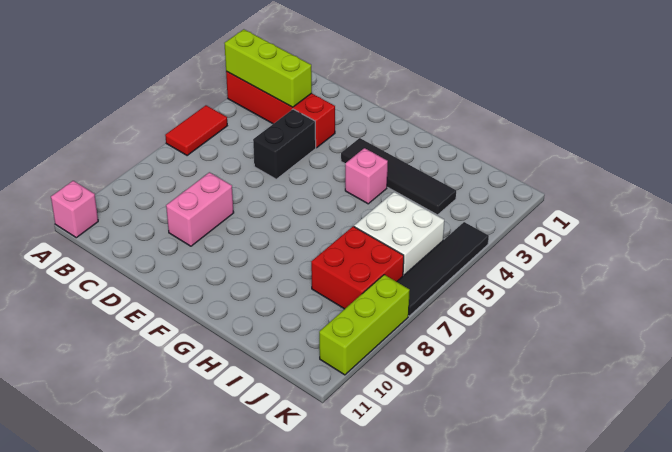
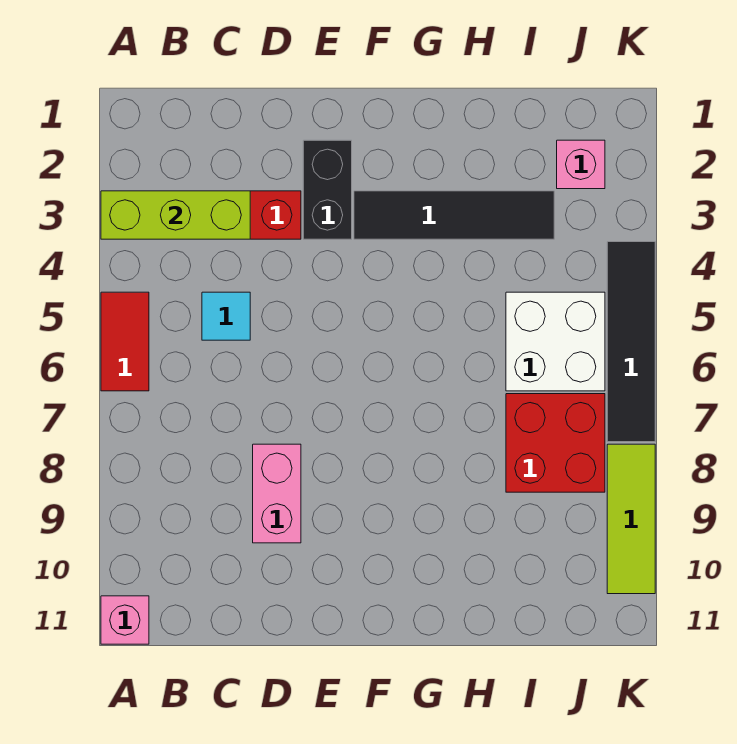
none -> cyan 1x1 tile [202,292,250,340]
black 1x2 brick [253,109,316,179] -> black 1x2 brick moved to [303,140,352,239]
pink 1x1 brick [345,148,388,204] -> pink 1x1 brick moved to [557,140,605,189]
lime 1x3 brick [319,275,410,375] -> lime 1x3 tile [607,444,655,594]

